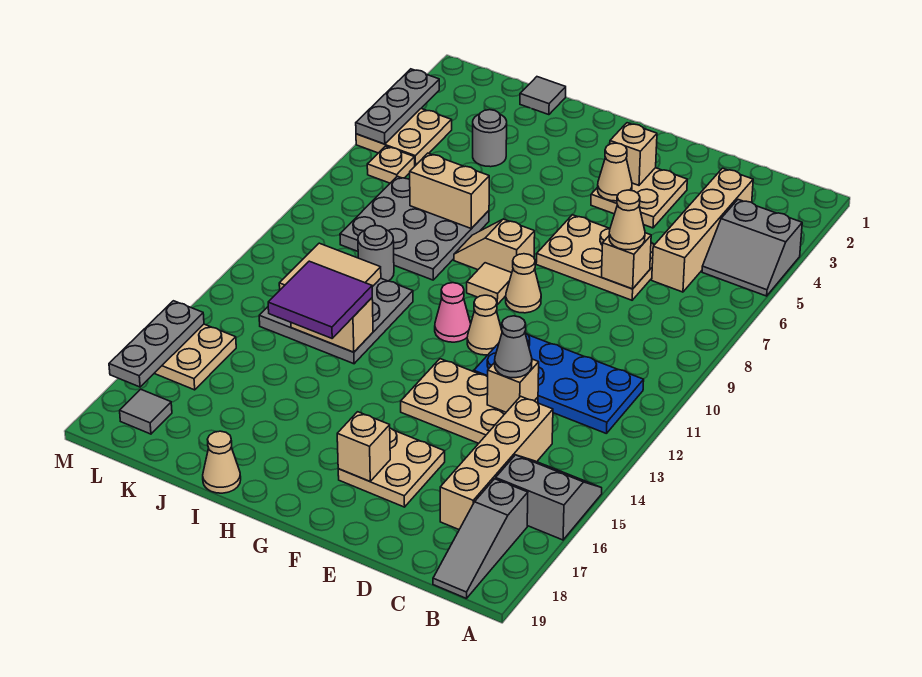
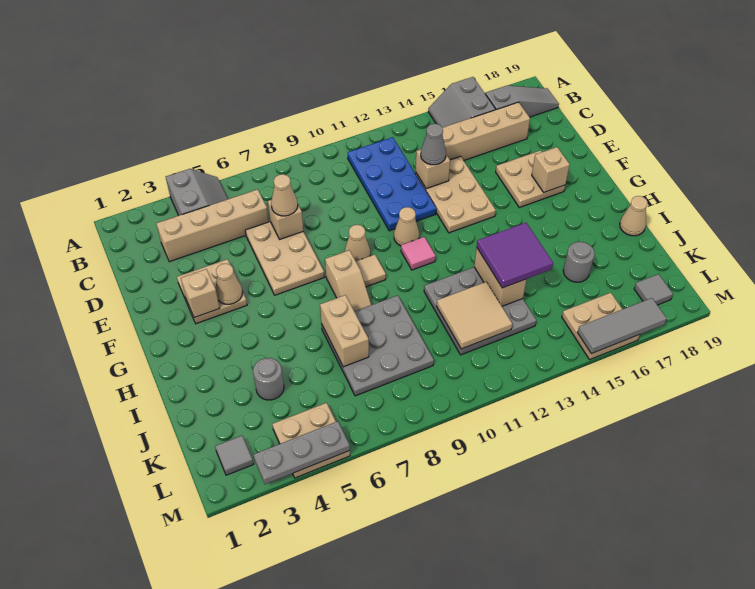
pink 1x1 cone [435,283,471,342] -> pink 1x1 tile [401,237,436,270]
grey 1x1 tile [520,77,566,115] -> grey 1x1 tile moved to [215,436,253,475]
grey 1x1 round brick [358,226,394,281] -> grey 1x1 round brick moved to [563,242,595,282]
tan 1x1 plate [367,146,415,183] -> none
grey 1x3 plate [109,301,204,387] -> grey 1x3 tile [577,298,667,354]

